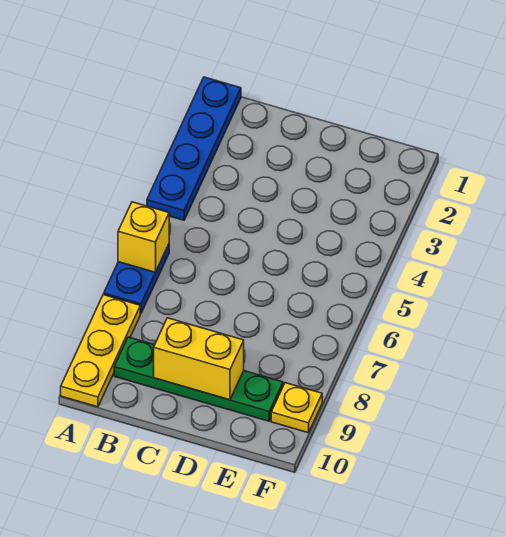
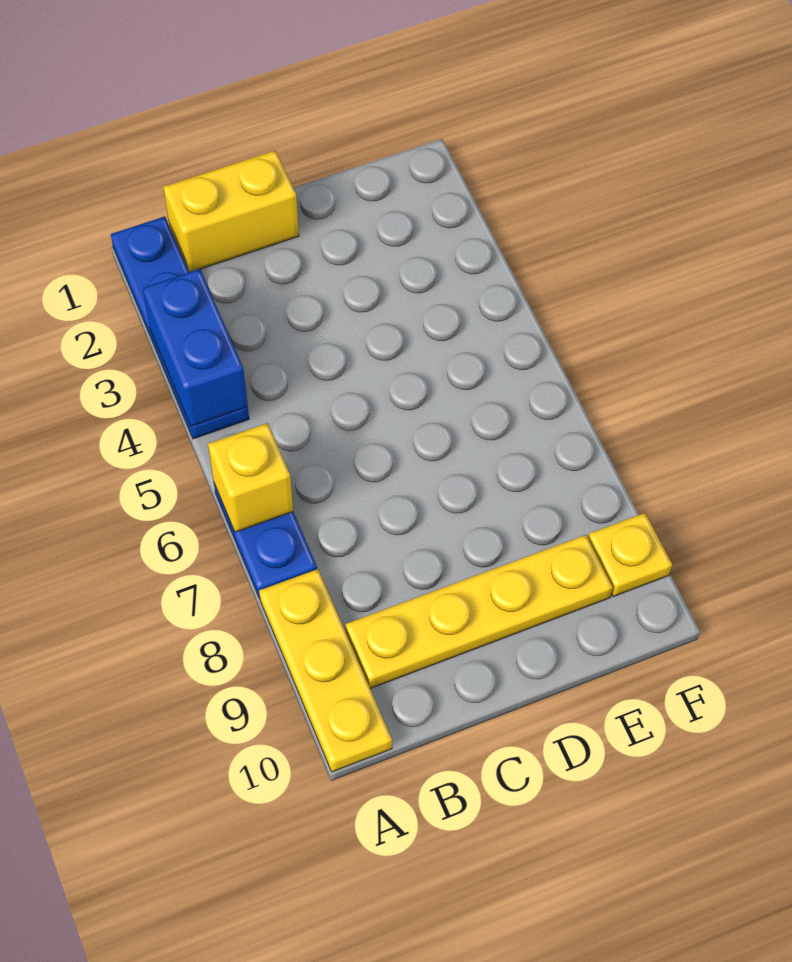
none -> blue 1x2 brick [143,269,248,426]
green 1x4 plate [114,337,283,421] -> yellow 1x4 plate [345,535,613,688]
yellow 1x2 brick [154,318,244,400] -> yellow 1x2 brick moved to [163,151,299,272]

